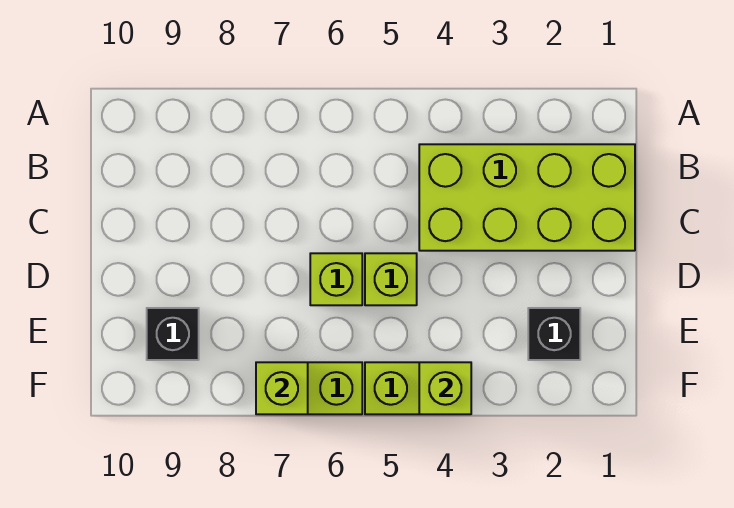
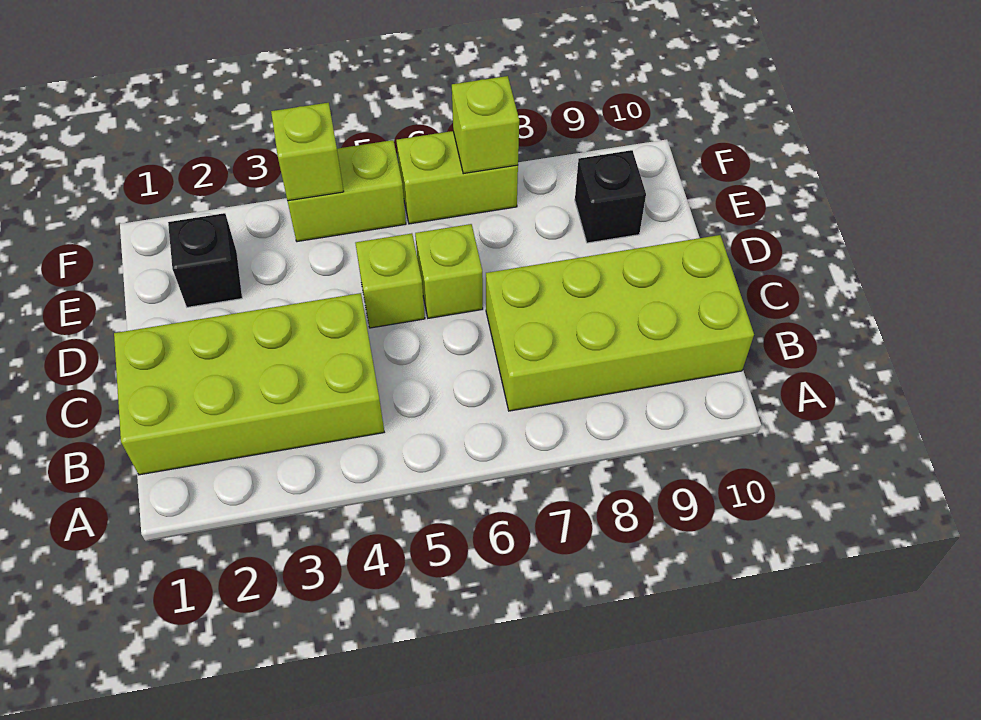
none -> lime 2x4 brick [486,235,754,411]

